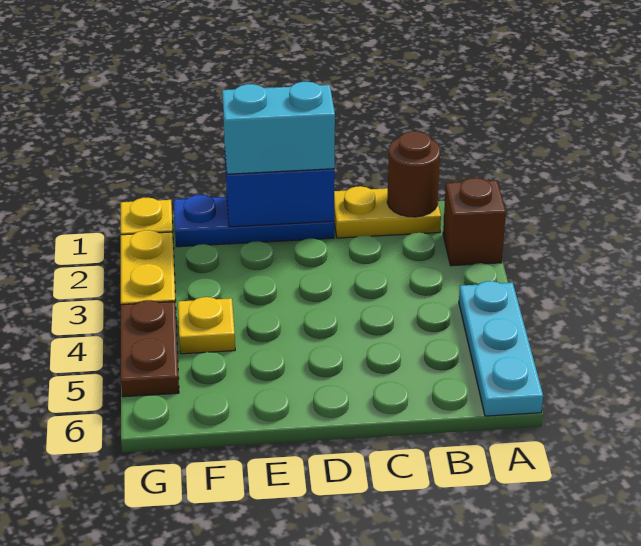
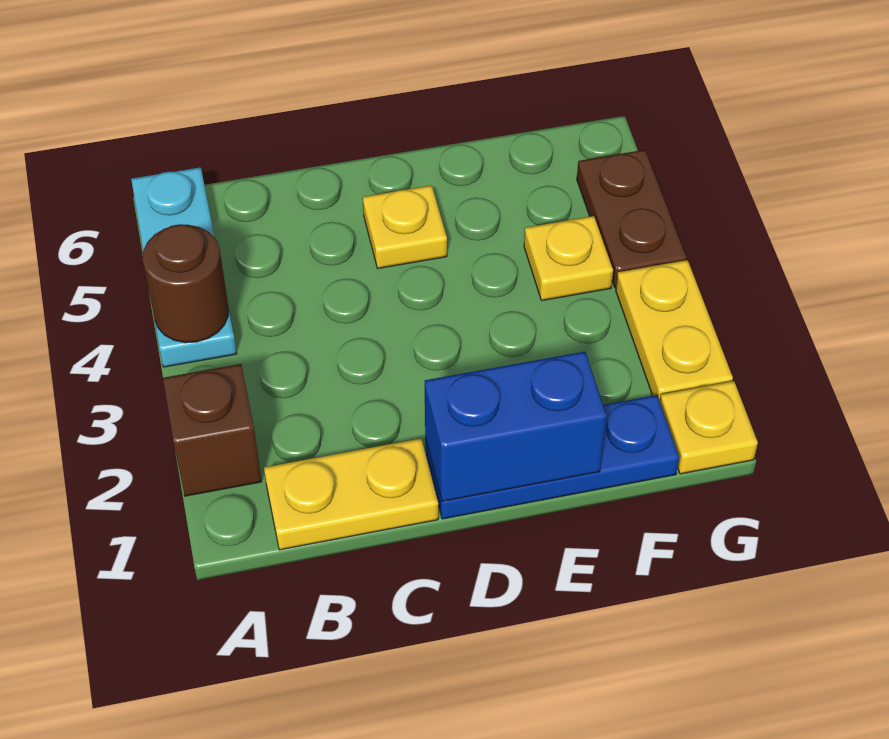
brown 1x1 round brick [387,131,440,217] -> brown 1x1 round brick moved to [143,224,228,343]
cyan 1x2 brick [222,82,335,174] -> none
none -> yellow 1x1 plate [363,185,447,268]

